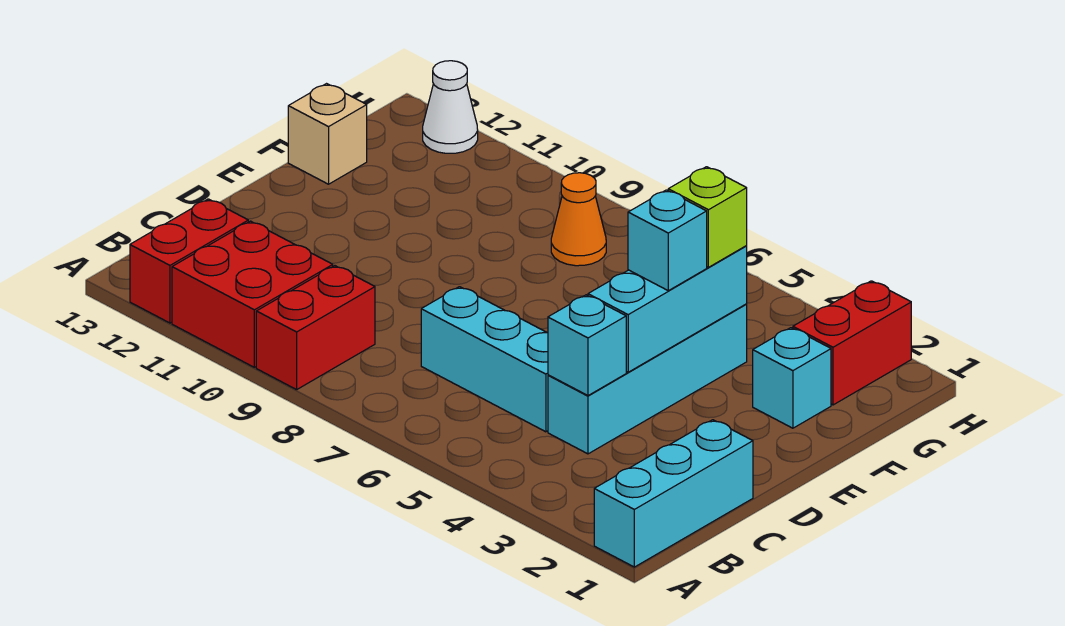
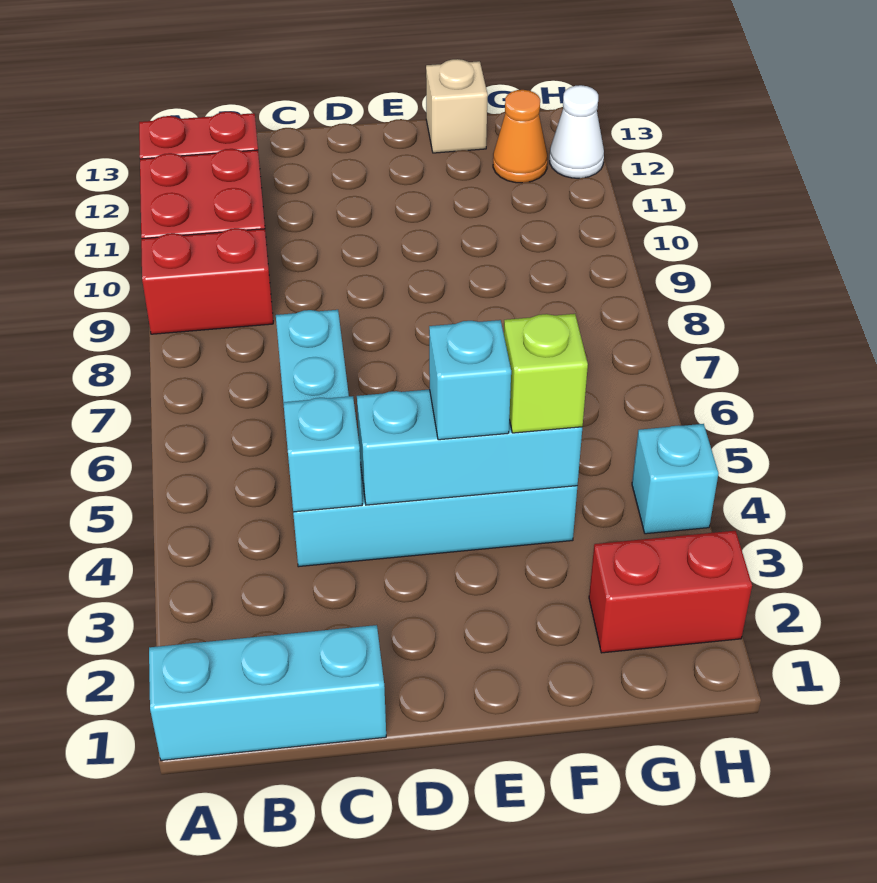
cyan 1x1 brick [753,328,831,428] -> cyan 1x1 brick moved to [632,424,718,534]
orange 1x1 cone [551,173,606,266] -> orange 1x1 cone moved to [493,90,547,183]

